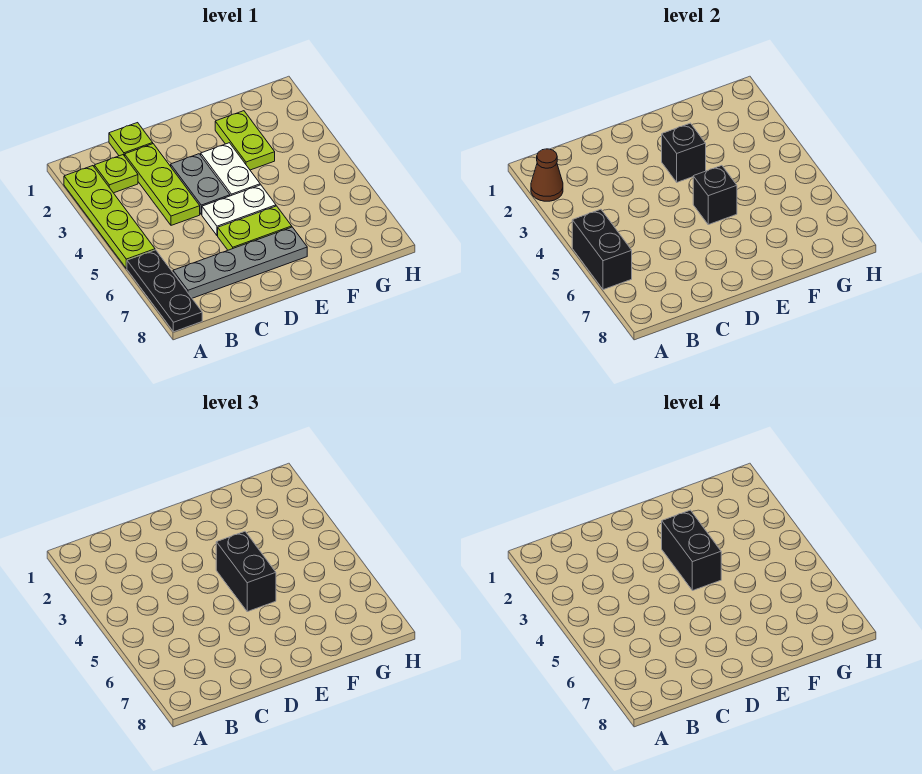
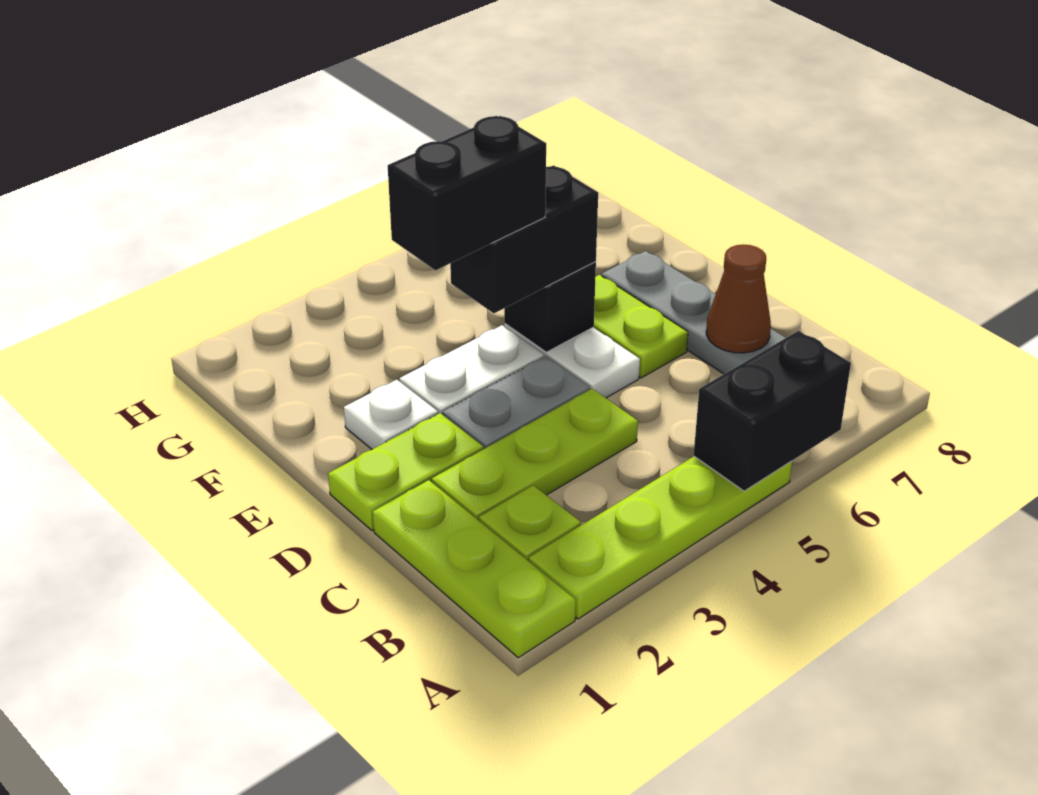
brown 1x1 cone [531,149,563,201] -> brown 1x1 cone moved to [706,245,771,353]
black 1x3 plate [127,250,202,332] -> none
lime 1x1 plate [109,123,153,156] -> lime 1x3 plate [373,480,576,658]
none -> white 1x1 plate [344,380,438,449]
black 1x1 brick [662,123,706,182] -> none
lime 1x2 plate [215,111,275,170] -> lime 1x2 plate moved to [328,413,483,530]

